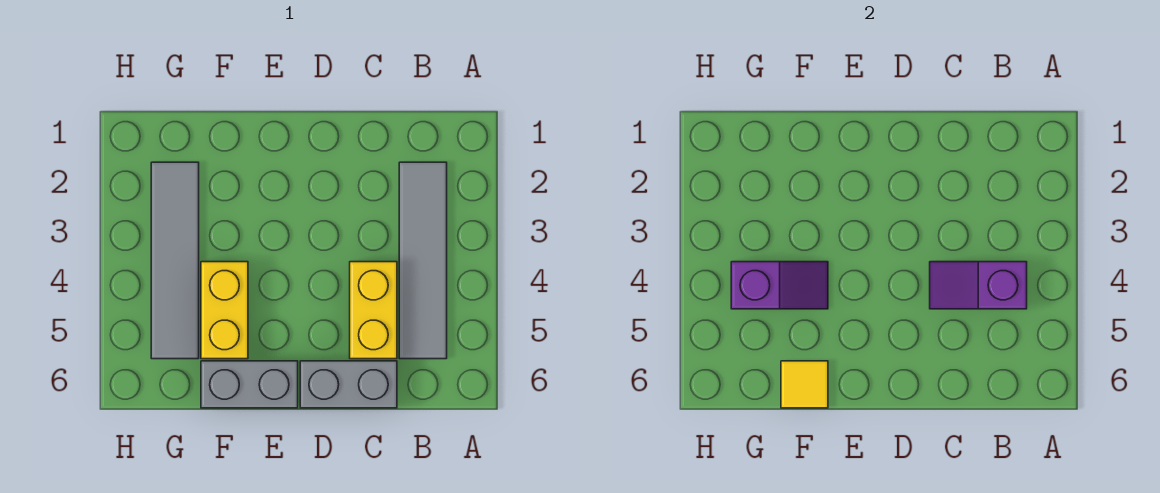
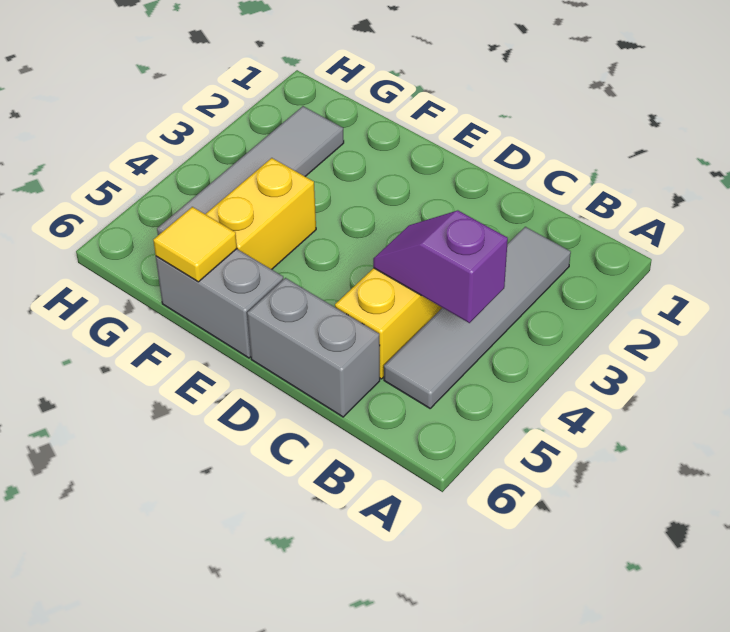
purple 1x2 slope [731,262,828,309] -> none

